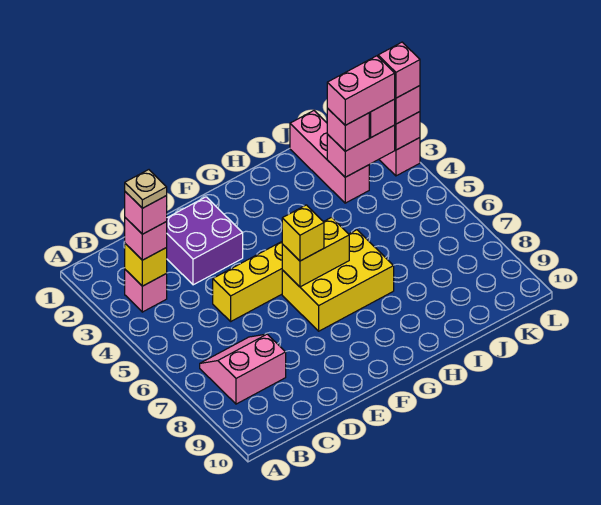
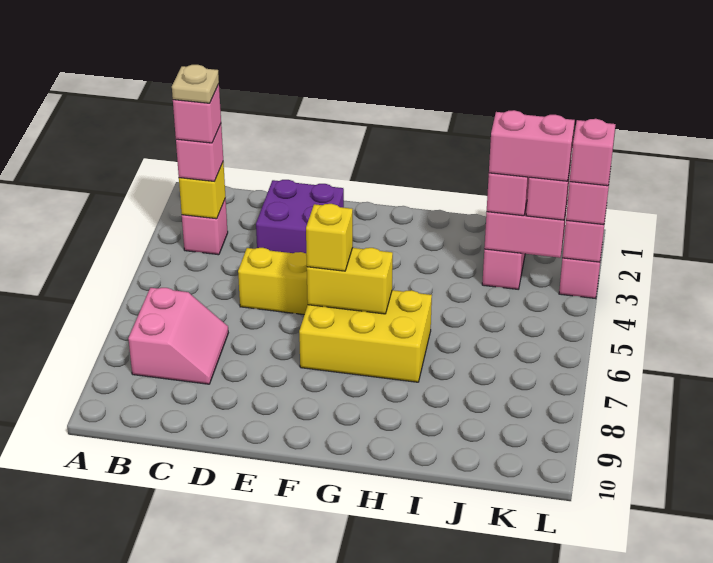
pink 2x2 slope [200,334,286,404] -> pink 2x2 slope turned to [128,288,228,384]

